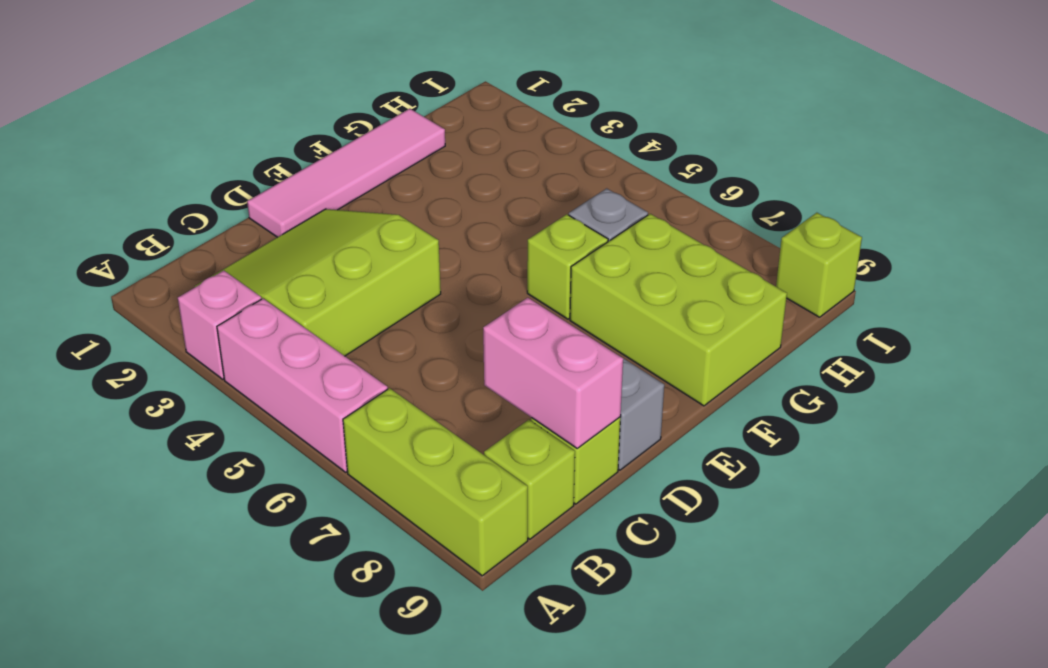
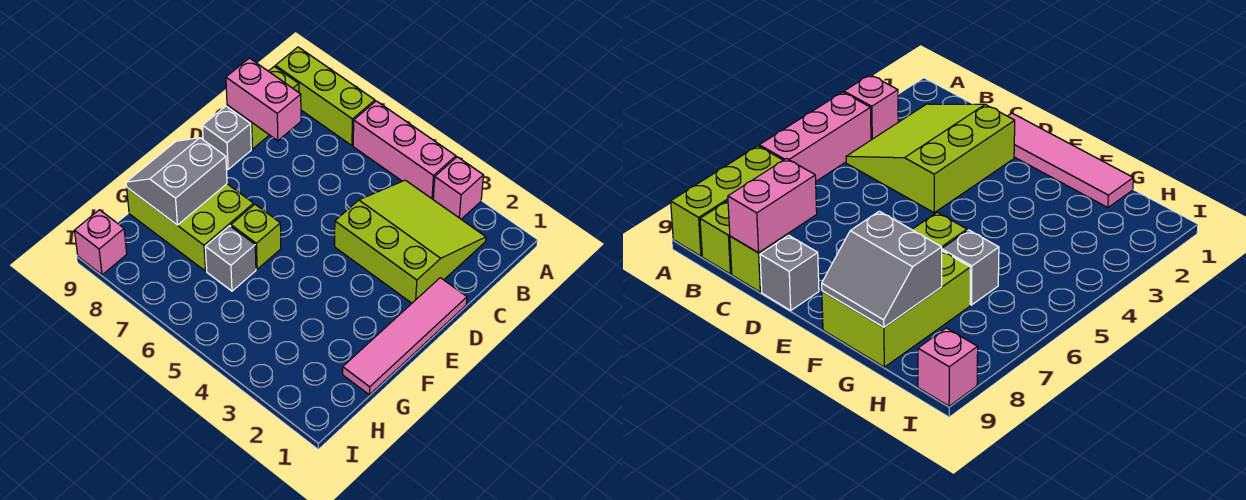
lime 3x3 slope [195,209,441,356] -> lime 3x3 slope turned to [335,180,486,303]
none -> grey 2x2 slope [126,138,227,225]
lime 1x1 brick [776,213,862,317] -> pink 1x1 brick [75,210,127,275]

